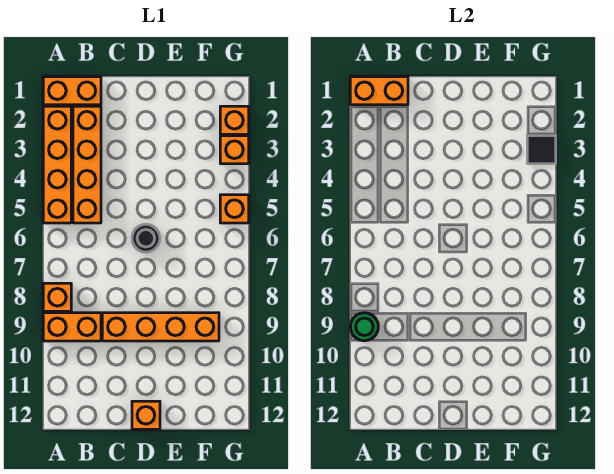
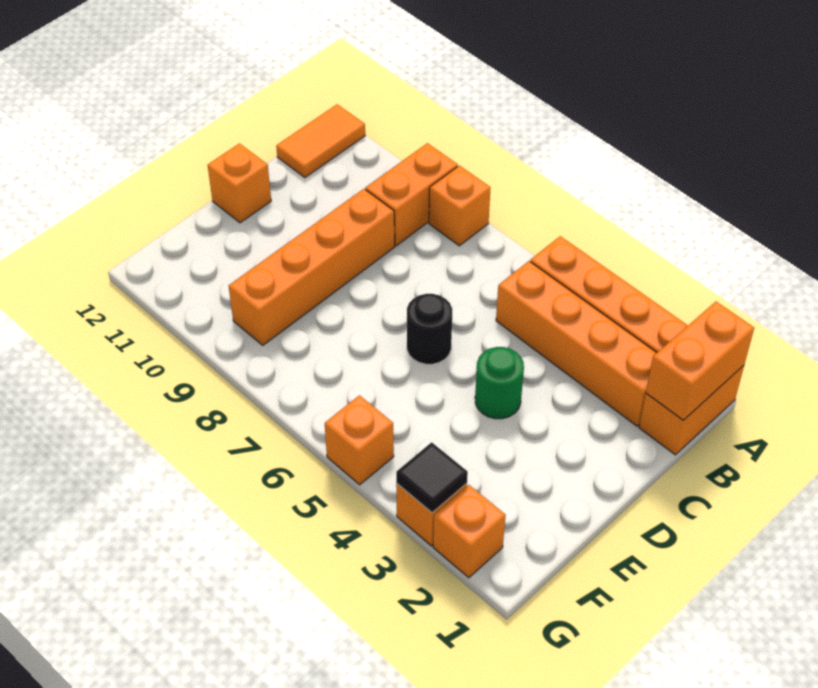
green 1x1 round brick [350,313,378,341] -> green 1x1 round brick moved to [475,347,524,419]
none -> orange 1x2 tile [276,104,365,178]

